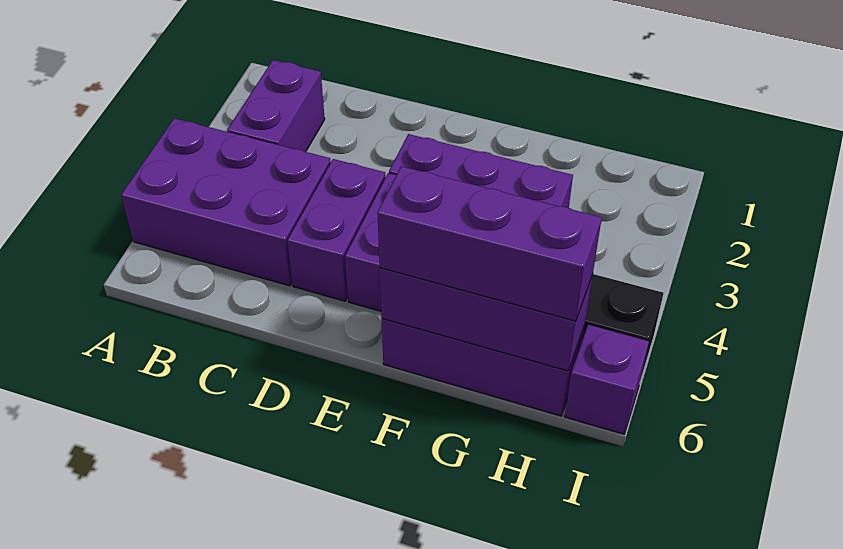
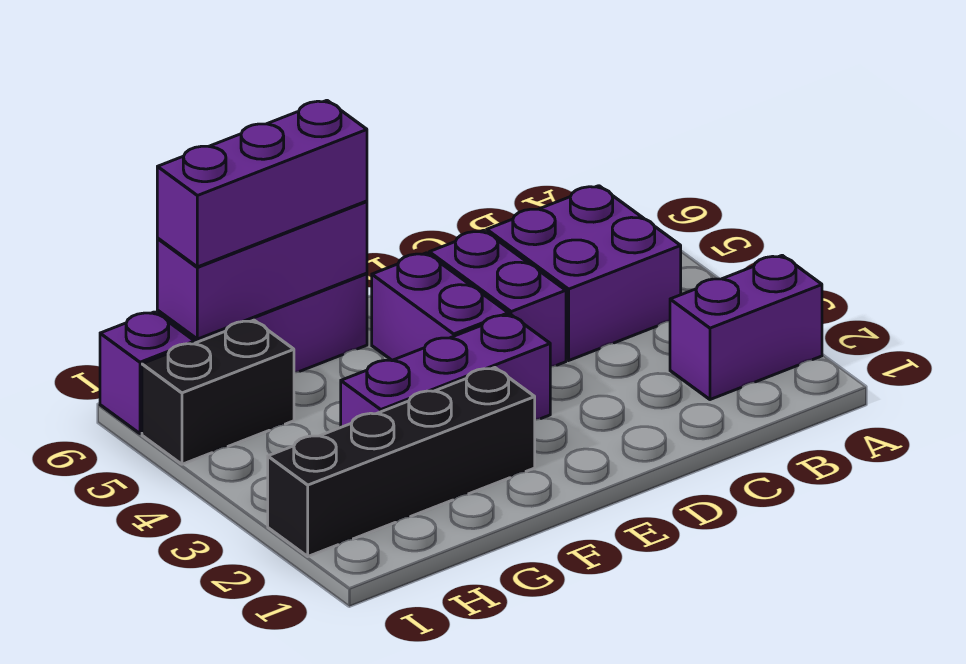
purple 2x3 brick [121,118,331,286] -> purple 2x2 brick [487,186,681,360]
purple 1x2 brick [227,60,325,152] -> purple 1x2 brick turned to [670,255,822,400]
none -> black 1x4 brick [268,368,535,556]

